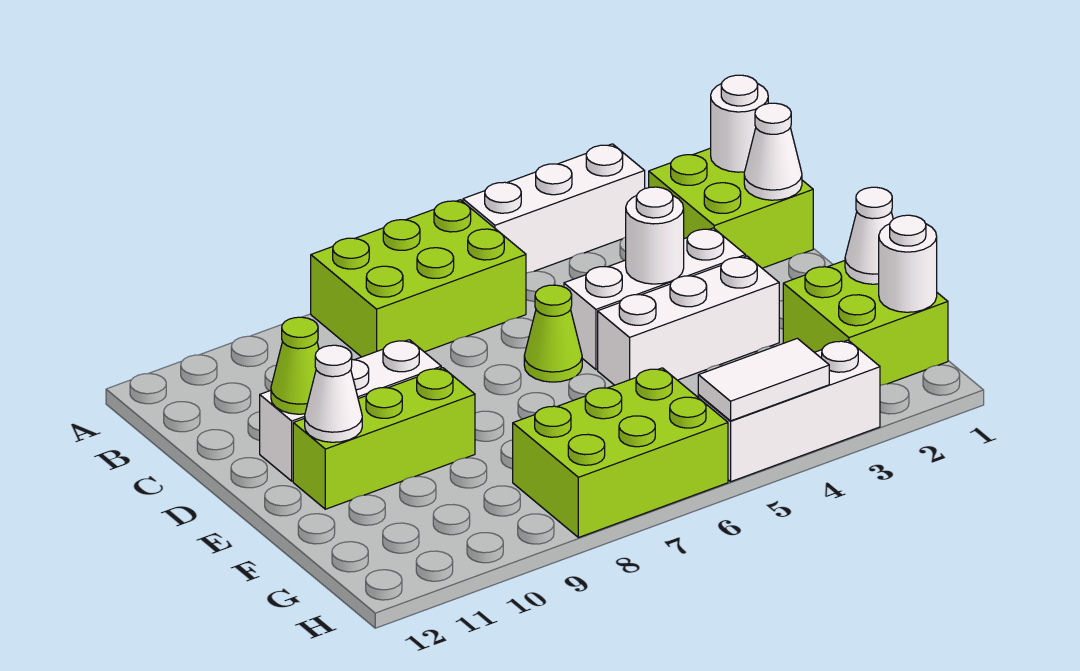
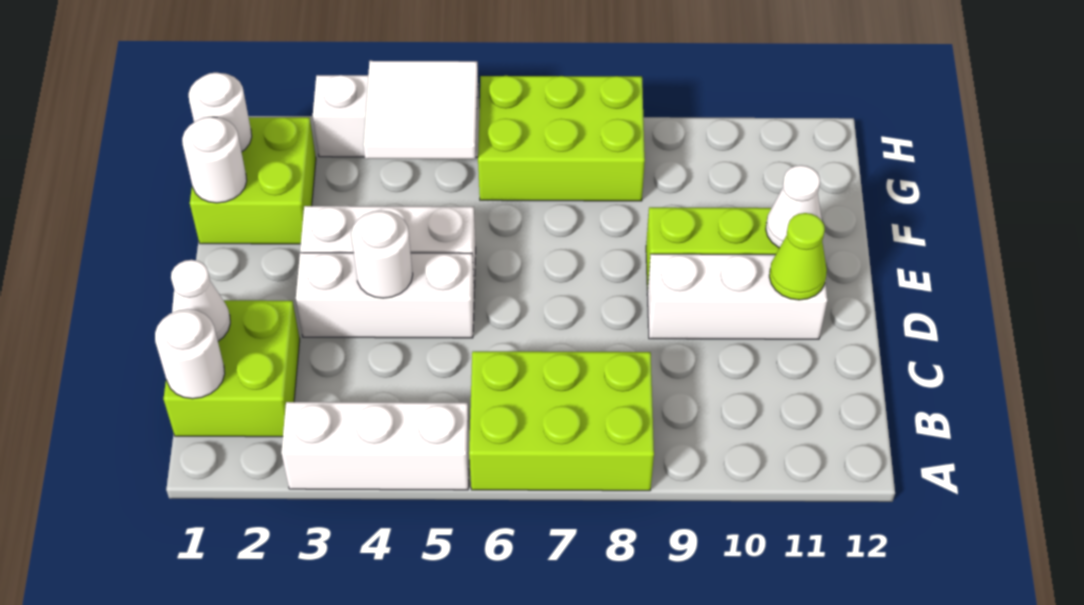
lime 1x1 cone [524,285,582,382] -> none
white 1x1 cone [845,187,893,284] -> white 1x1 round brick [182,117,247,203]
white 1x2 tile [698,338,829,421] -> white 2x2 tile [363,61,478,159]

